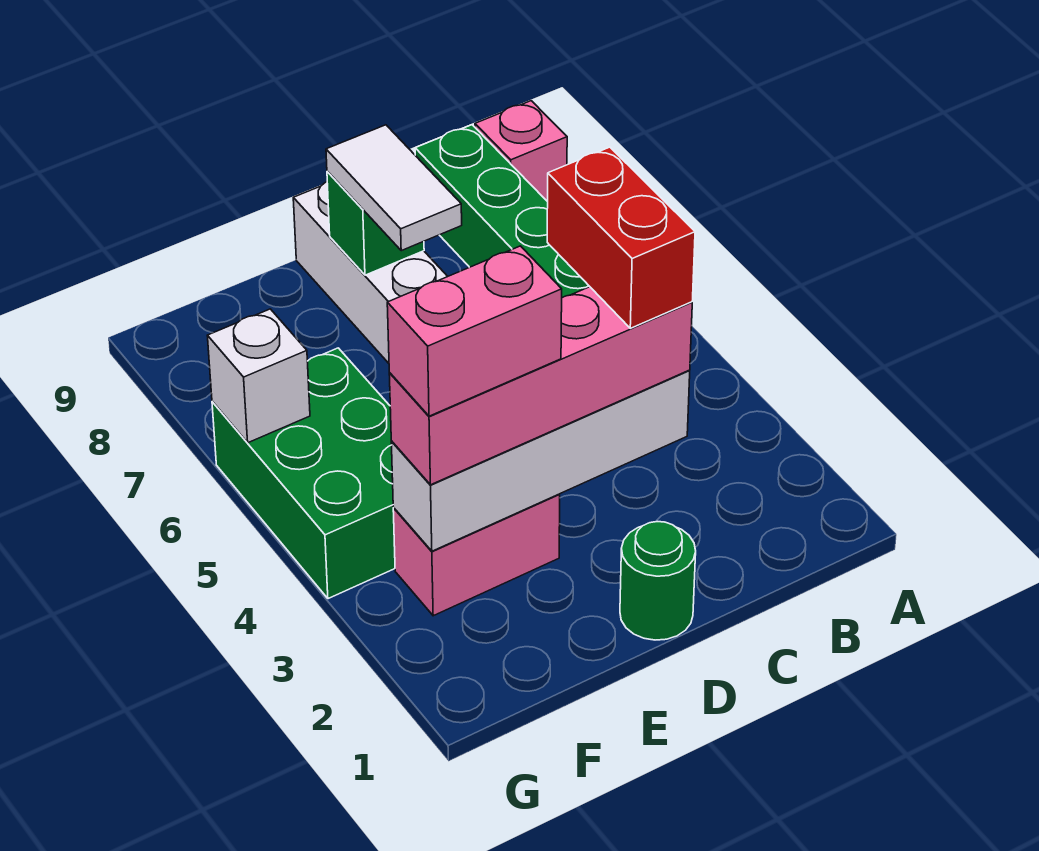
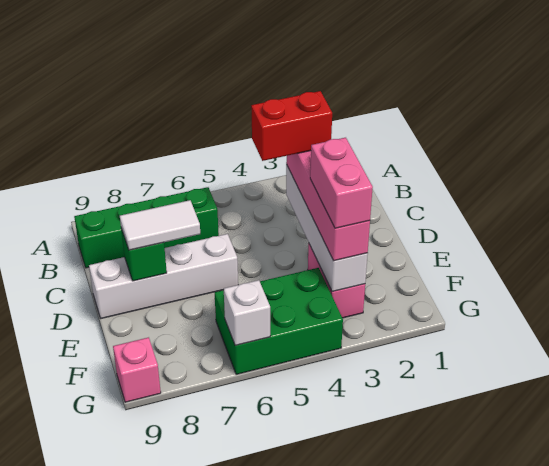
pink 1x1 brick [475,101,567,202] -> pink 1x1 brick moved to [113,337,161,402]
green 1x1 round brick [620,522,696,640] -> none

